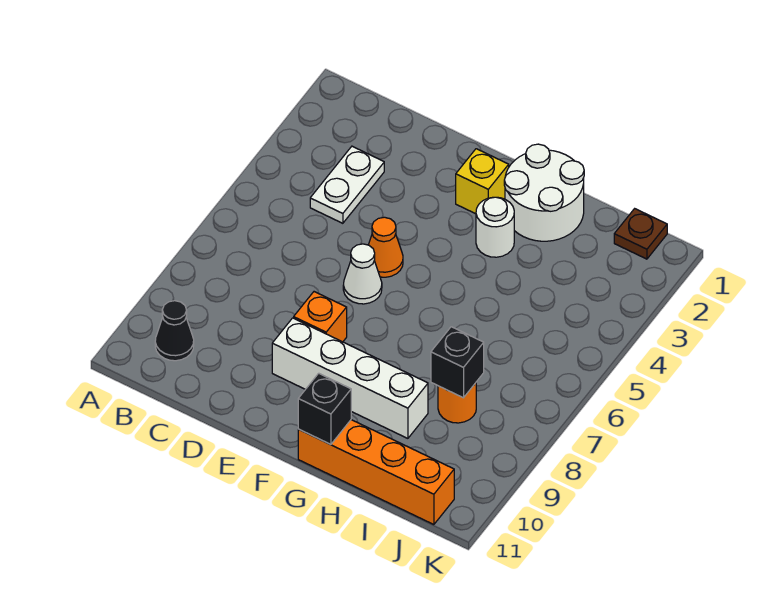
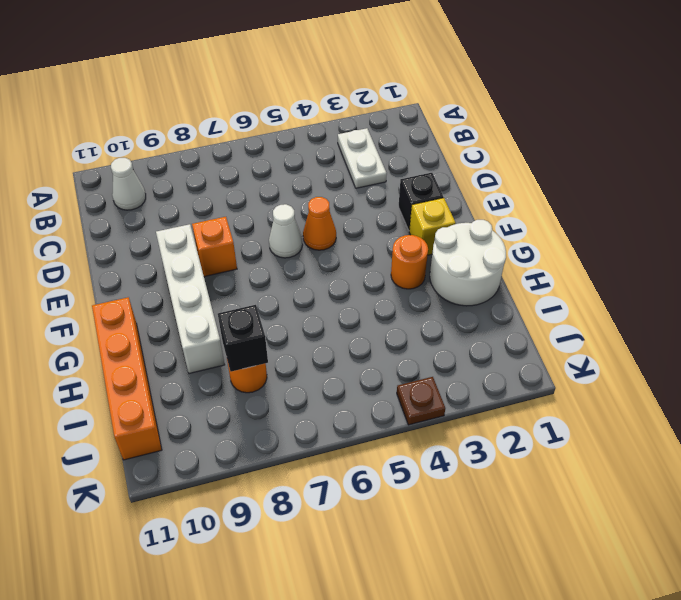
black 1x1 cone [155,301,194,361] -> white 1x1 cone [111,158,146,210]
white 1x2 plate [310,146,384,223] -> white 1x2 plate turned to [338,128,387,188]
white 1x1 round brick [476,197,514,257] -> orange 1x1 round brick [391,235,428,289]
black 1x1 brick [298,373,351,445] -> black 1x1 brick moved to [399,173,443,230]
brown 1x1 plate [614,209,667,259] -> brown 1x1 plate moved to [397,377,445,425]

